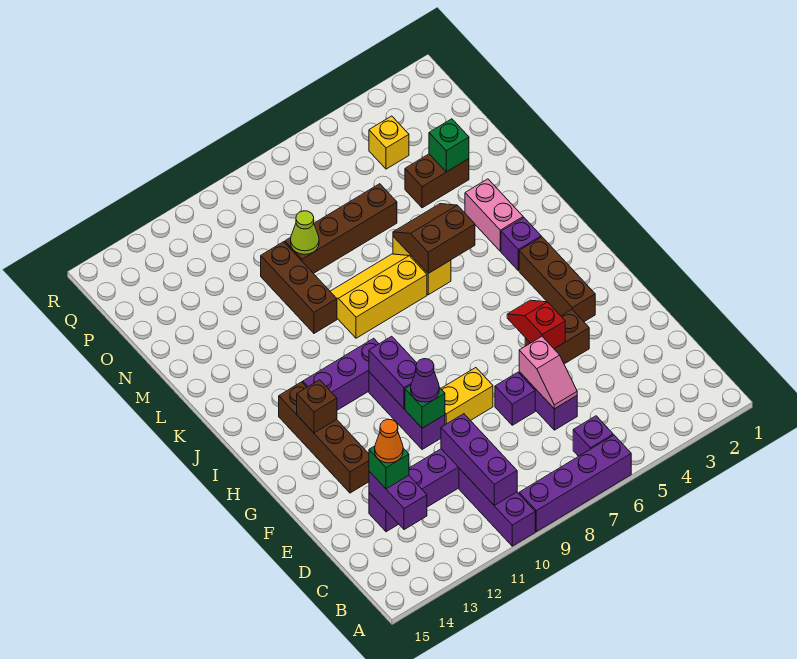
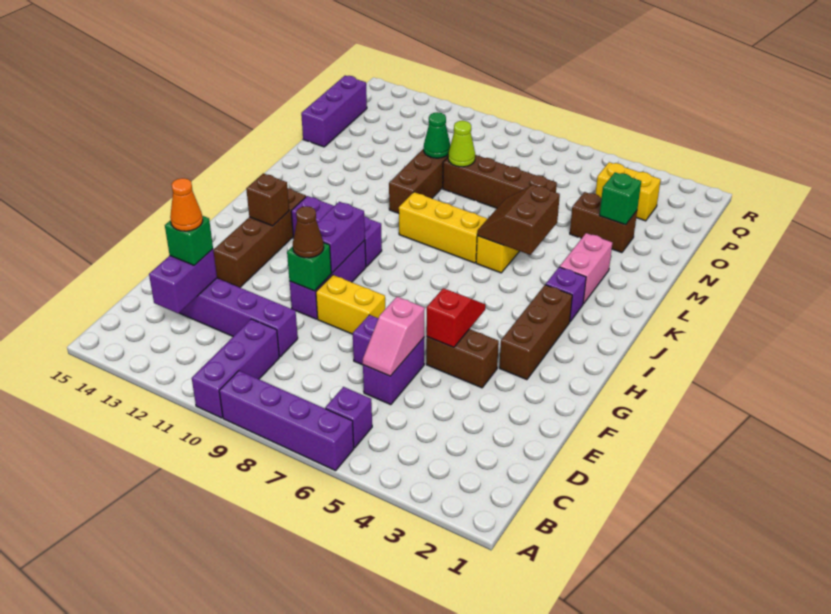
purple 1x3 brick [441,414,517,506] -> purple 1x3 brick moved to [301,76,367,147]
purple 1x1 cone [411,359,439,402] -> brown 1x1 cone [293,206,324,258]
brown 2x2 slope [393,204,475,273] -> brown 2x2 slope turned to [477,185,560,255]
none -> green 1x1 cone [424,112,450,158]
yellow 1x1 brick [369,116,409,169] -> yellow 1x2 brick [596,162,661,221]

